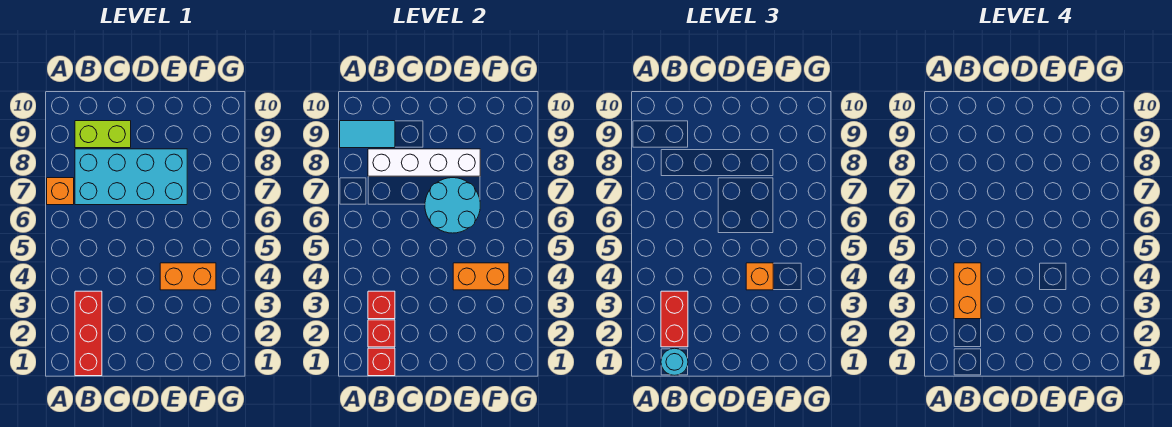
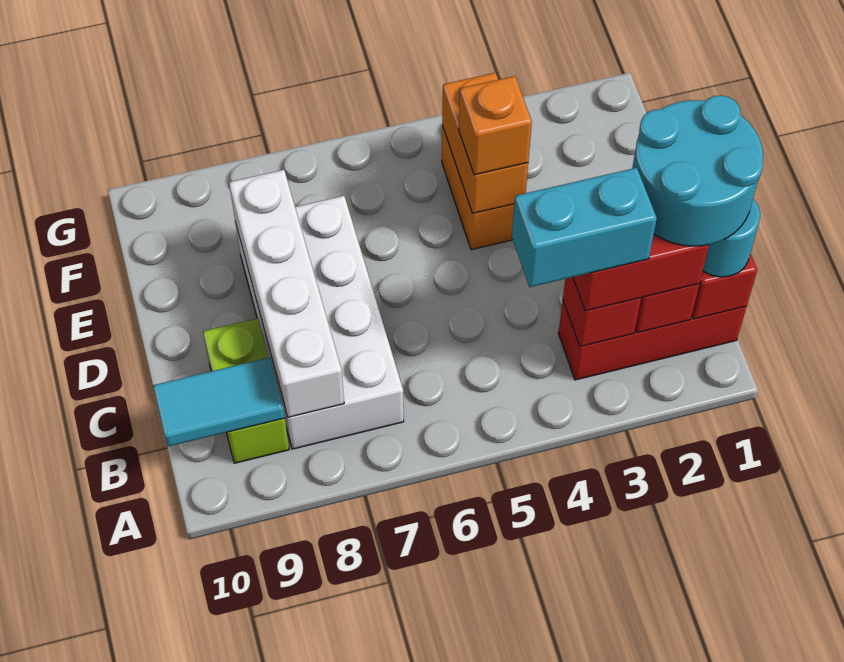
orange 1x1 brick [47,178,74,205] -> none
cyan 1x2 tile [340,121,395,148] -> cyan 1x2 tile turned to [153,358,285,446]
orange 1x2 brick [954,263,981,319] -> cyan 1x2 brick [512,168,657,287]
cyan 2x4 brick [75,149,187,205] -> white 2x4 brick [235,196,404,449]
cyan 2x2 round brick [425,178,480,233] -> cyan 2x2 round brick moved to [632,95,763,246]

